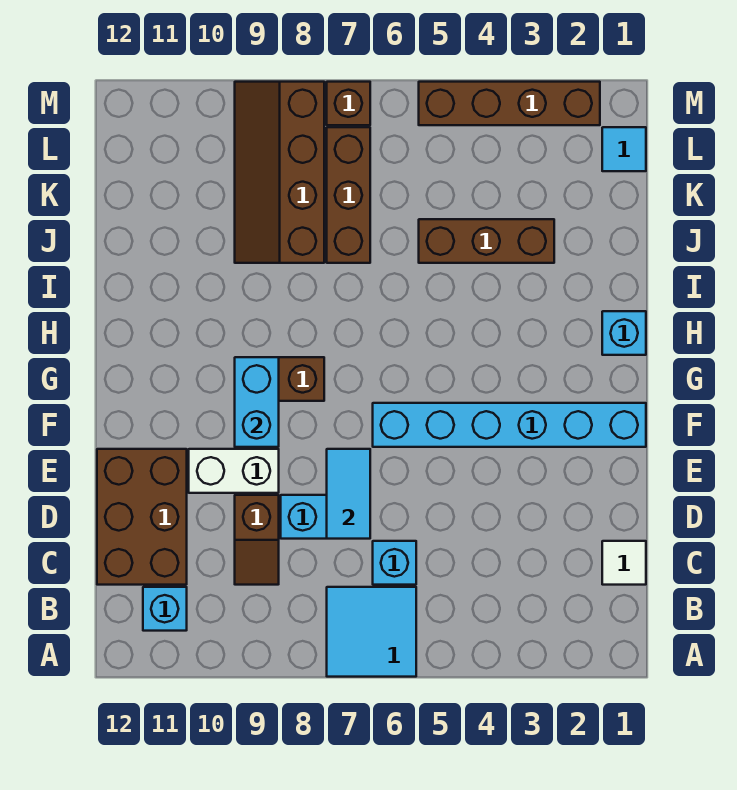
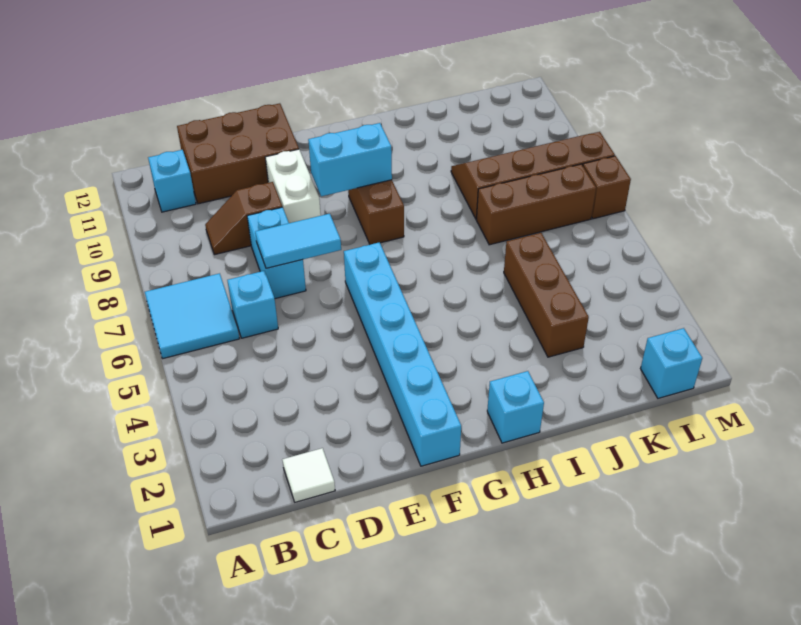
cyan 1x1 tile [602,127,646,171] -> cyan 1x1 brick [641,328,702,398]
brown 1x4 brick [419,82,600,125] -> none

